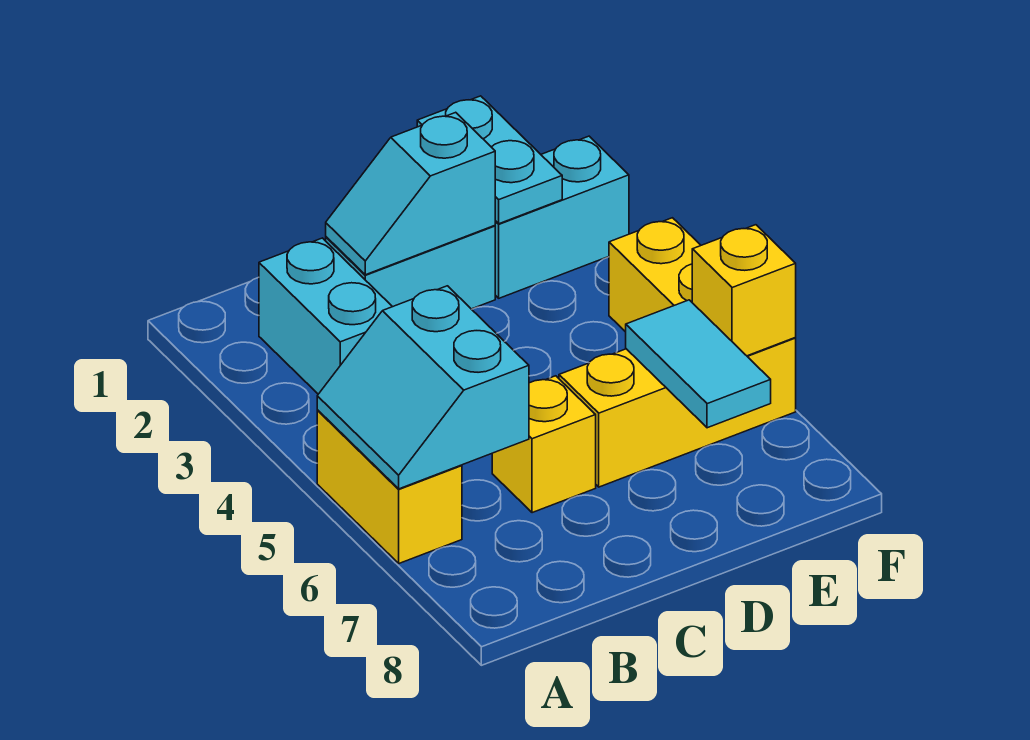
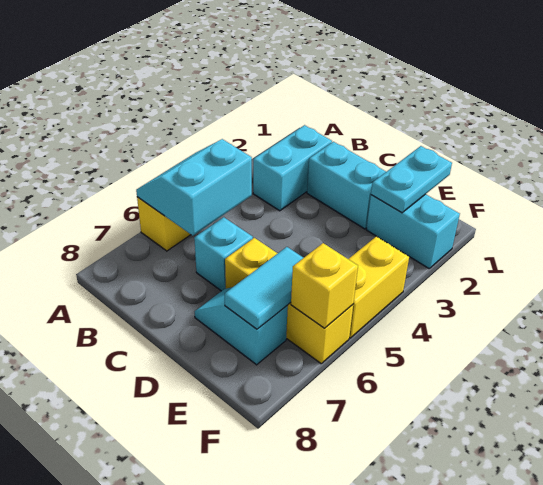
cyan 1x2 slope [326,112,495,275] -> cyan 1x2 slope moved to [195,287,288,365]
yellow 1x1 brick [492,376,596,513] -> cyan 1x1 brick [194,217,253,291]

